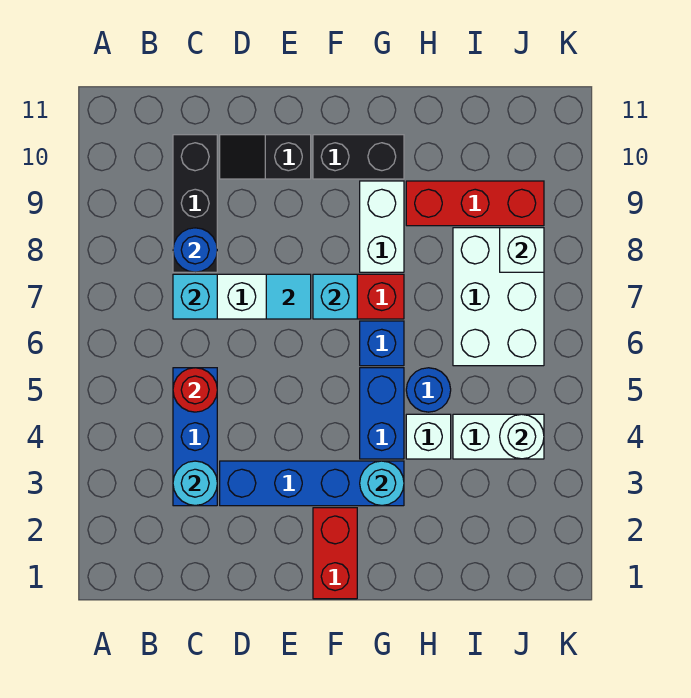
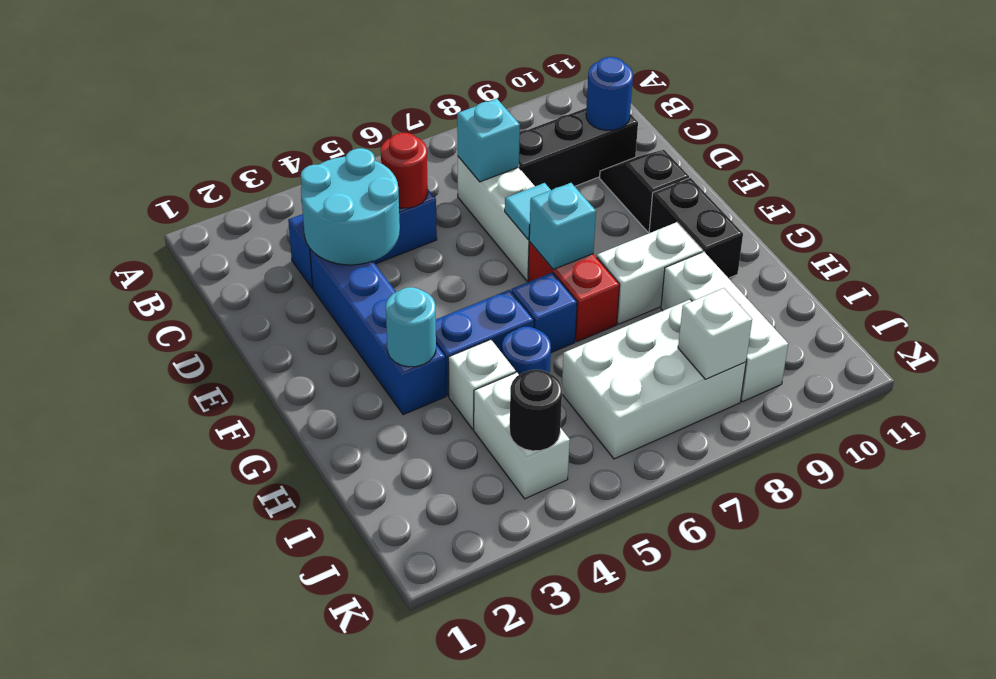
cyan 1x1 round brick [173,461,217,505] -> cyan 2x2 round brick [301,148,400,265]
blue 1x1 round brick [173,228,217,272] -> blue 1x1 round brick moved to [586,57,633,130]
red 1x2 brick [313,508,357,599] -> none
red 1x3 brick [406,181,544,226] -> white 1x3 brick [661,252,788,402]
white 1x1 round brick [500,414,544,459] -> black 1x1 round brick [510,370,562,451]

